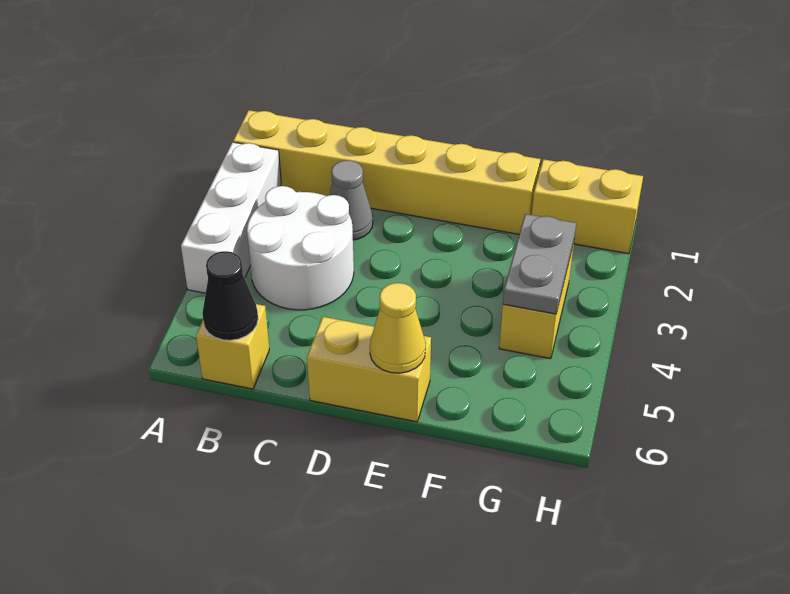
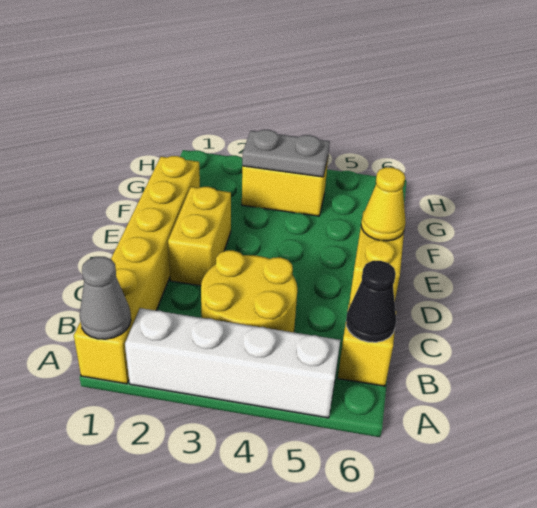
white 1x3 brick [181,142,281,293] -> white 1x4 brick [125,308,340,418]
white 2x2 round brick [247,186,354,310] -> yellow 2x2 round brick [201,250,297,332]
grey 1x1 cone [330,160,373,240] -> grey 1x1 cone moved to [80,257,131,339]
yellow 1x2 brick [532,159,643,254] -> yellow 1x2 brick moved to [168,187,231,286]

